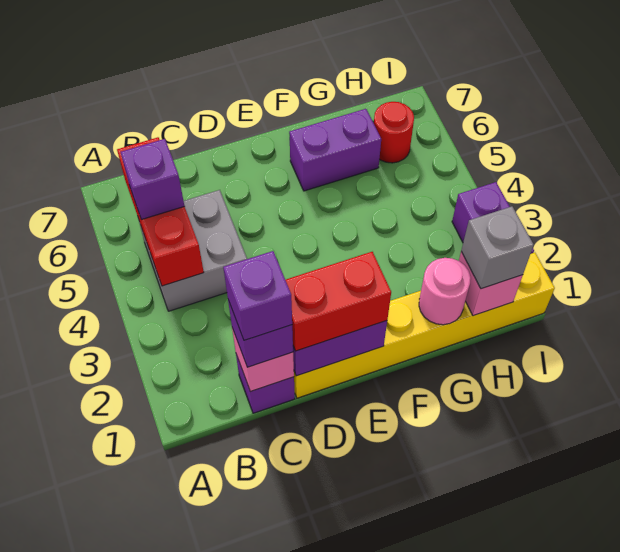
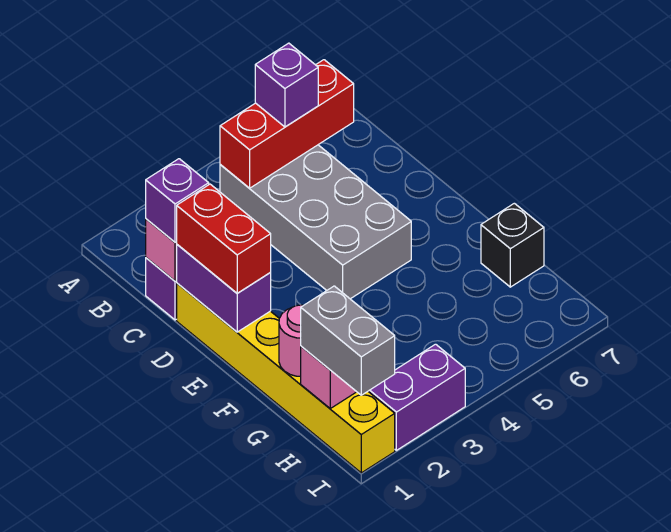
grey 2x2 brick [139,190,247,311] -> grey 2x4 brick [220,145,411,299]
purple 1x1 brick [223,251,292,340] -> none
purple 1x2 brick [289,109,381,191] -> none
none -> black 1x1 brick [481,203,544,287]
grey 1x1 brick [461,206,534,289] -> grey 1x2 brick [301,286,395,395]
red 1x1 round brick [374,102,414,163] -> none

